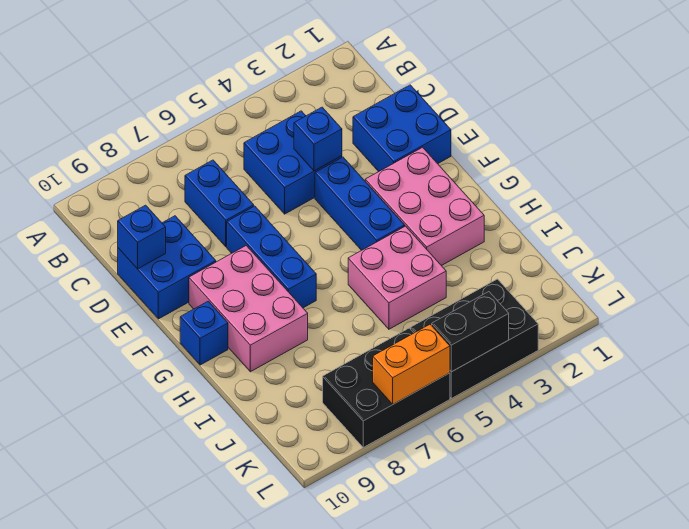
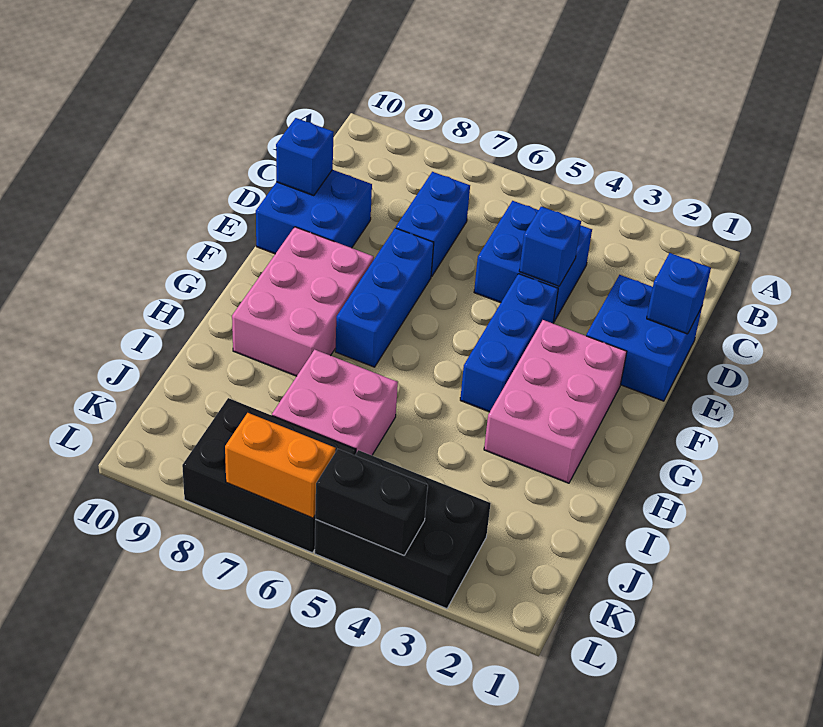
blue 1x1 brick [180,301,228,365] -> blue 1x1 brick moved to [647,253,711,334]
pink 2x2 brick [348,226,446,329] -> pink 2x2 brick moved to [272,350,398,455]

